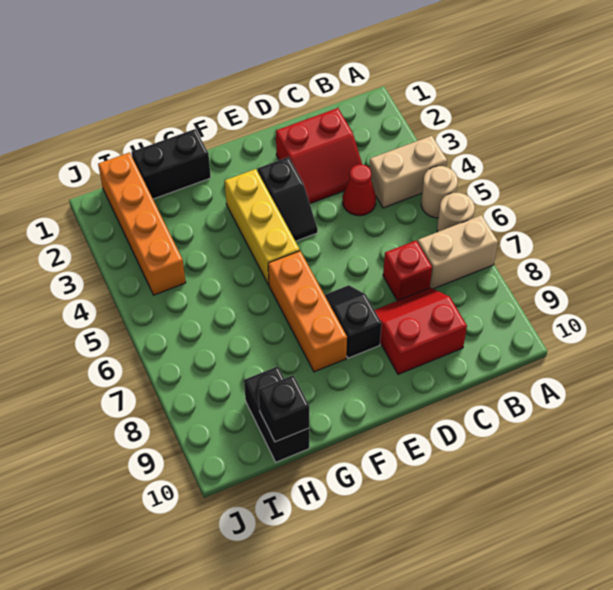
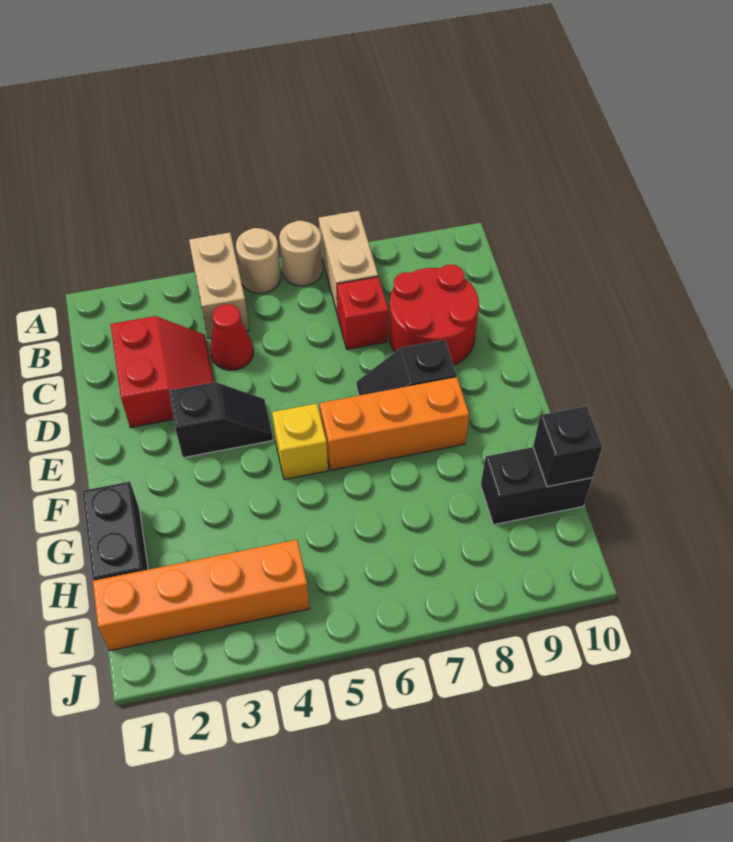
red 2x2 slope [375,288,467,374] -> red 2x2 round brick [389,265,479,365]
yellow 1x3 brick [225,169,300,285] -> yellow 1x1 brick [272,404,328,480]

